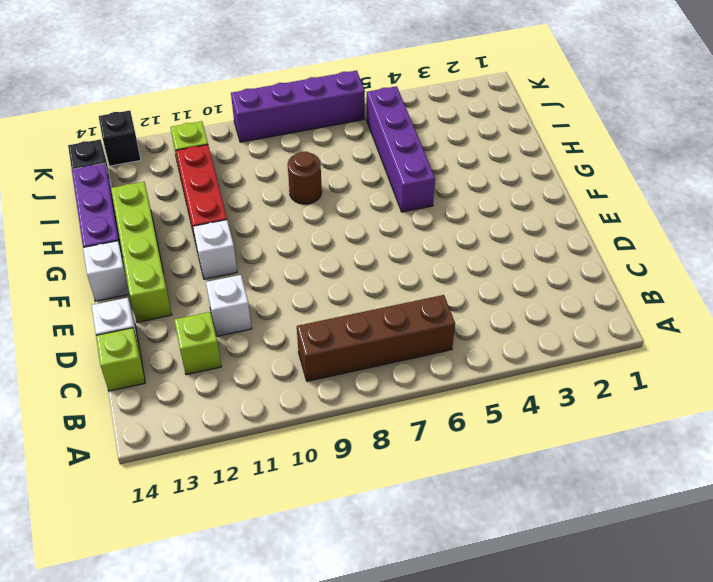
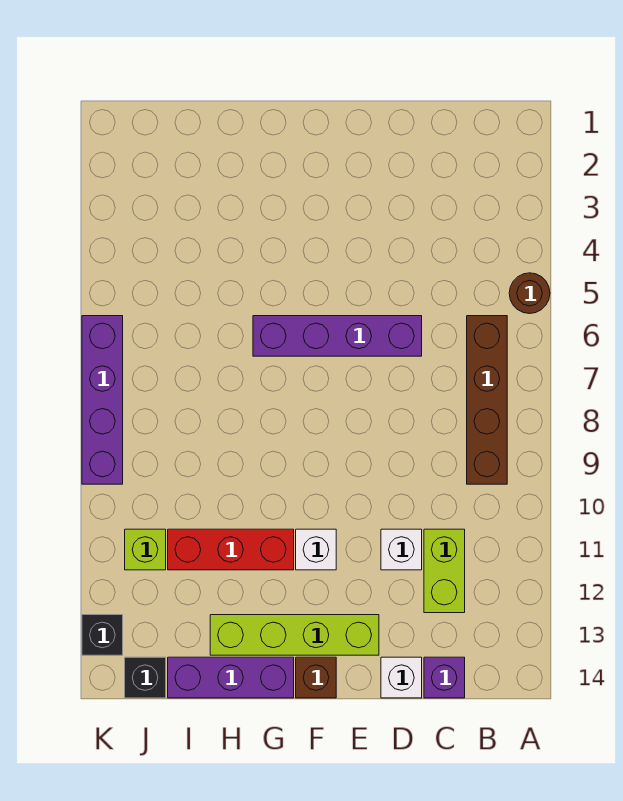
lime 1x1 brick [174,312,222,375] -> lime 1x2 brick [424,529,465,613]
lime 1x1 brick [96,328,145,391] -> purple 1x1 brick [424,657,465,698]
white 1x1 brick [83,241,129,301] -> brown 1x1 brick [296,657,336,698]
purple 1x4 brick [367,86,435,212] -> purple 1x4 brick moved to [253,316,422,356]
brown 1x1 round brick [288,152,322,204] -> brown 1x1 round brick moved to [509,273,550,314]

